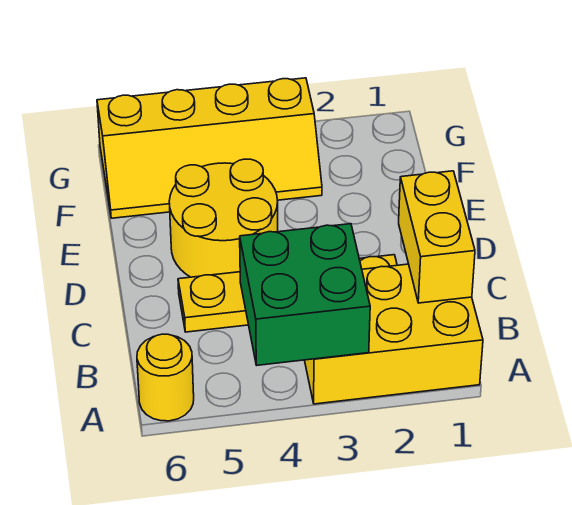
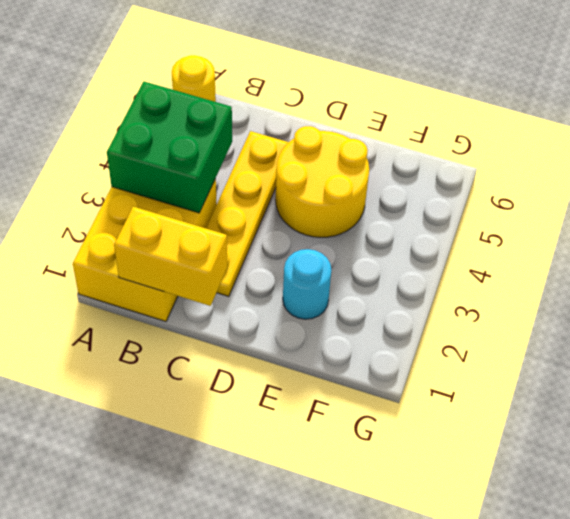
none -> cyan 1x1 round brick [283,249,331,319]
yellow 2x4 slope [97,78,322,218] -> none

